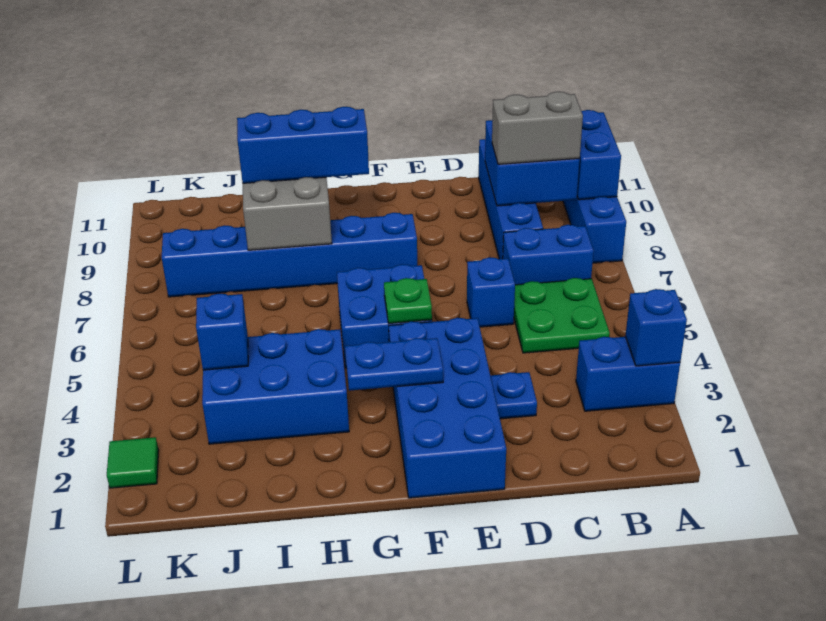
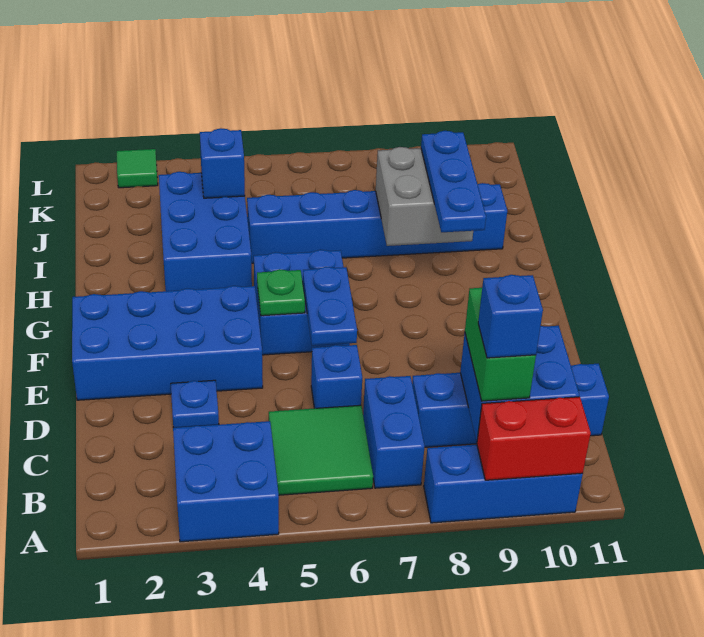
blue 1x2 brick [576,337,680,411] -> blue 2x2 brick [173,421,279,542]
blue 1x1 brick [625,289,687,366] -> blue 1x1 brick moved to [478,275,543,358]
blue 1x2 brick [577,110,621,200] -> red 1x2 brick [477,397,591,480]
green 2x2 plate [514,278,610,353] -> green 2x2 tile [269,405,373,495]
grey 1x2 brick [492,92,583,164] -> green 1x2 brick [465,288,536,401]
blue 1x2 plate [345,338,443,391] -> blue 1x2 plate moved to [303,267,357,346]
blue 1x6 brick [162,213,417,297] -> blue 1x6 brick turned to [247,183,507,263]
blue 1x3 brick [237,107,369,183] -> blue 1x3 plate [421,131,486,232]

